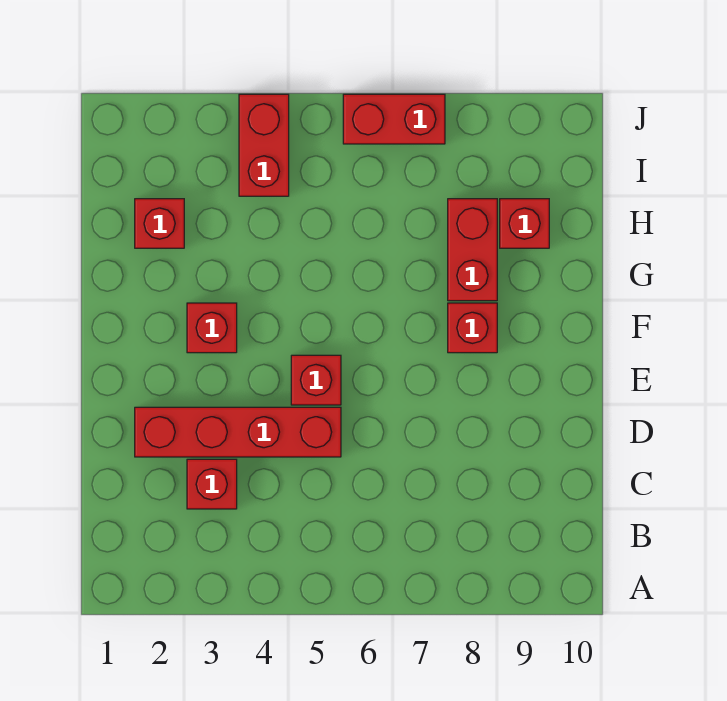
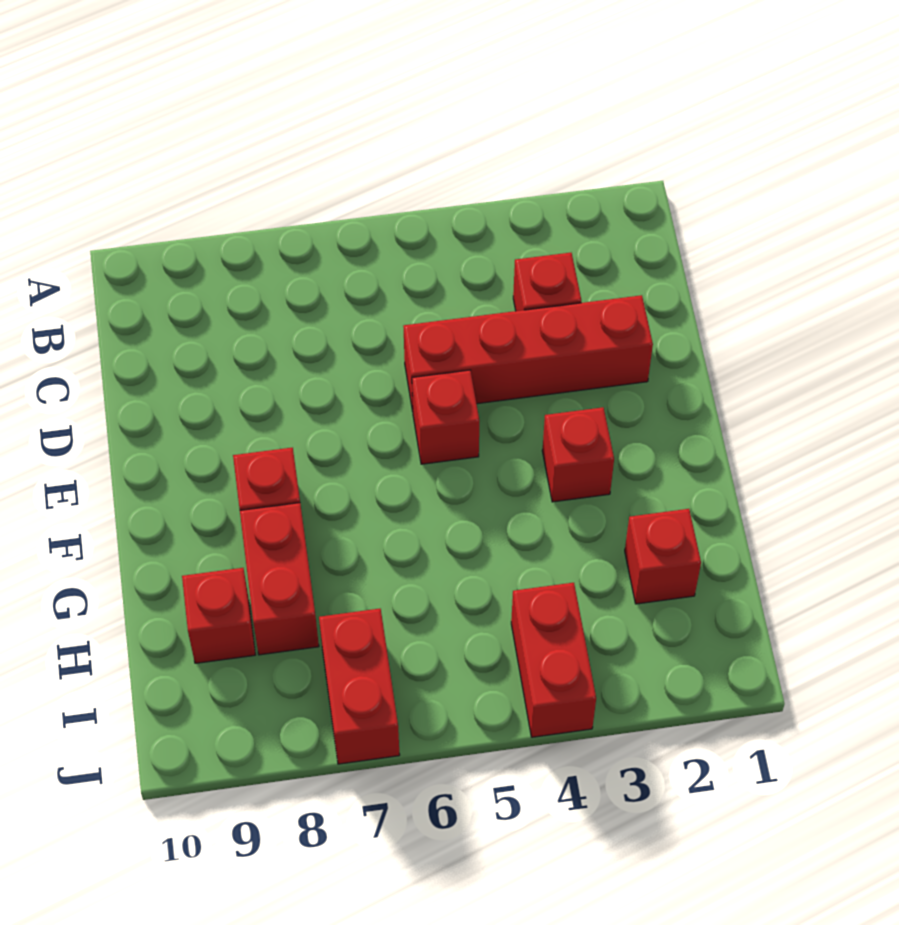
red 1x2 brick [343,94,445,144] -> red 1x2 brick turned to [319,609,400,764]

